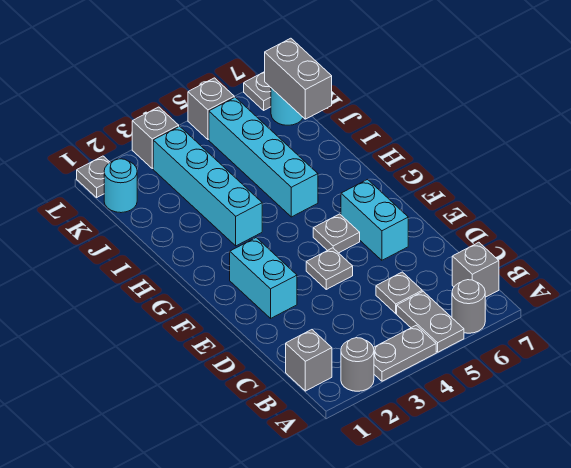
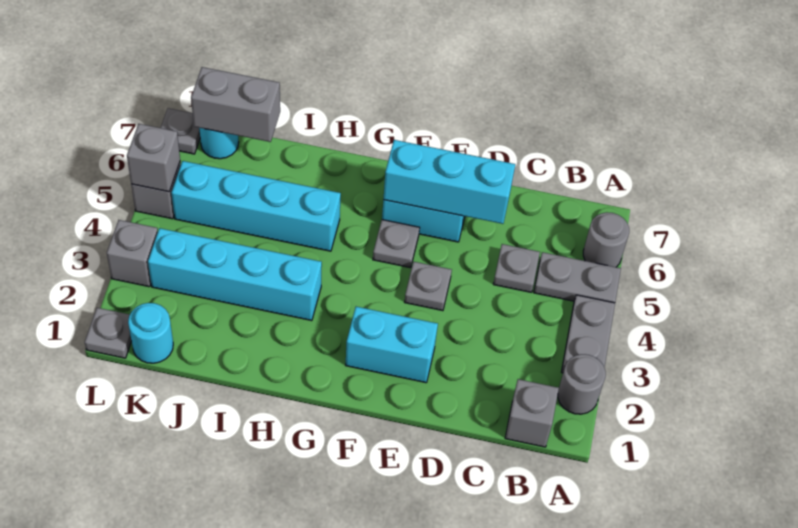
grey 1x1 brick [452,242,499,297] -> grey 1x1 brick moved to [127,124,180,192]
none -> cyan 1x3 brick [383,140,515,224]

